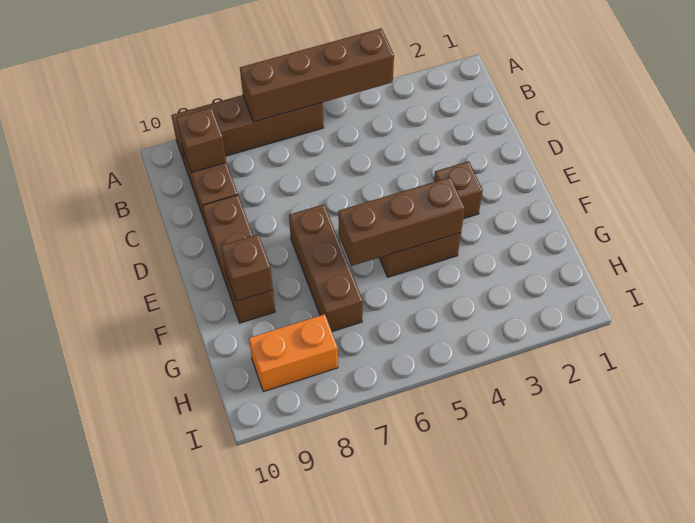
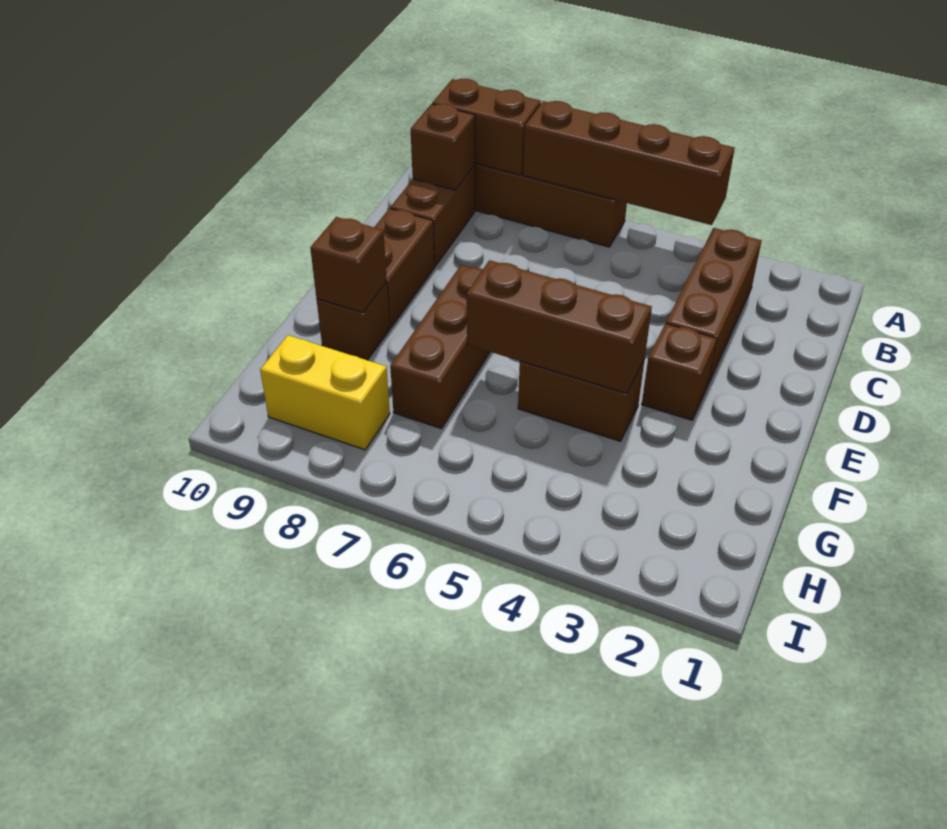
none -> brown 1x2 brick [432,79,541,175]
none -> brown 1x3 brick [666,228,761,384]
orange 1x2 brick [249,314,338,392] -> yellow 1x2 brick [260,335,390,450]

